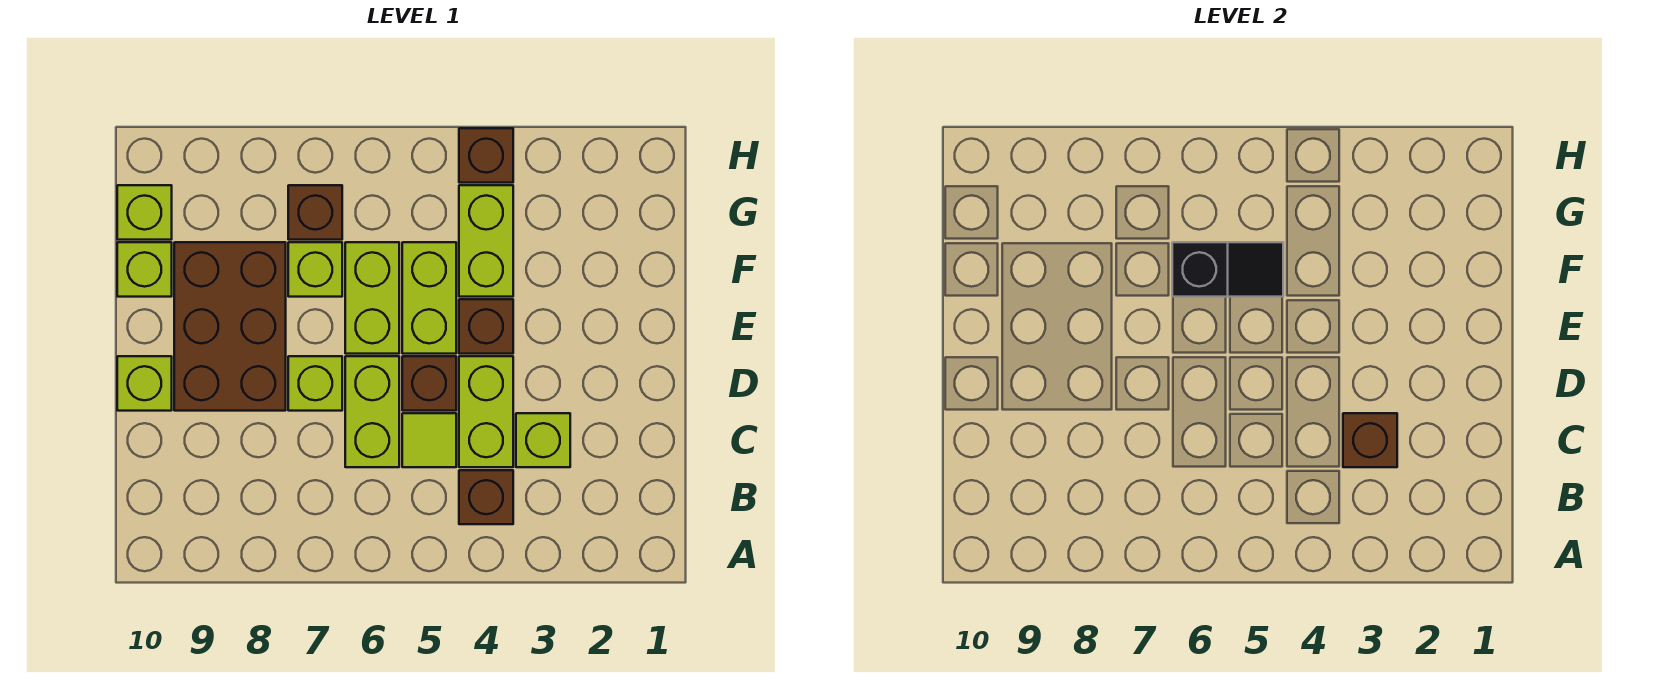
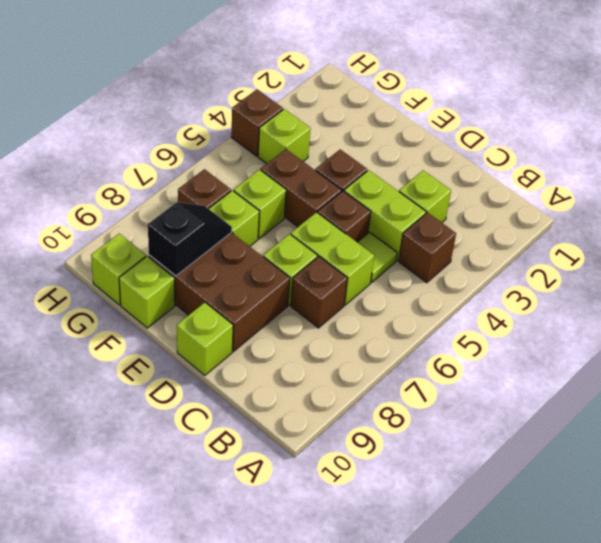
brown 1x1 brick [1343,413,1397,467] -> brown 1x1 brick moved to [291,257,347,328]
lime 1x2 brick [402,242,456,354] -> brown 1x2 brick [261,149,341,227]
lime 1x2 brick [345,242,399,354] -> lime 1x1 brick [234,170,286,239]
lime 1x2 brick [459,185,513,297] -> lime 1x1 brick [258,109,311,164]
black 1x2 slope [1172,242,1283,297] -> black 1x2 slope moved to [148,202,232,276]

